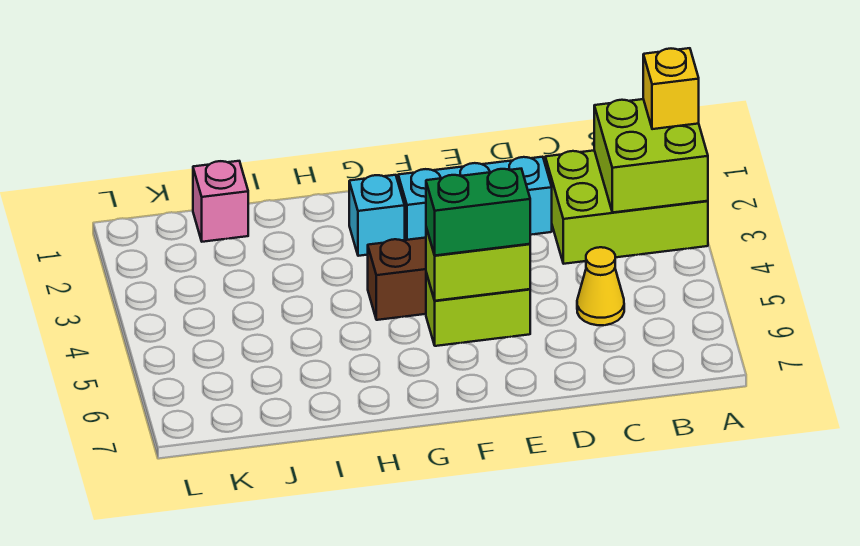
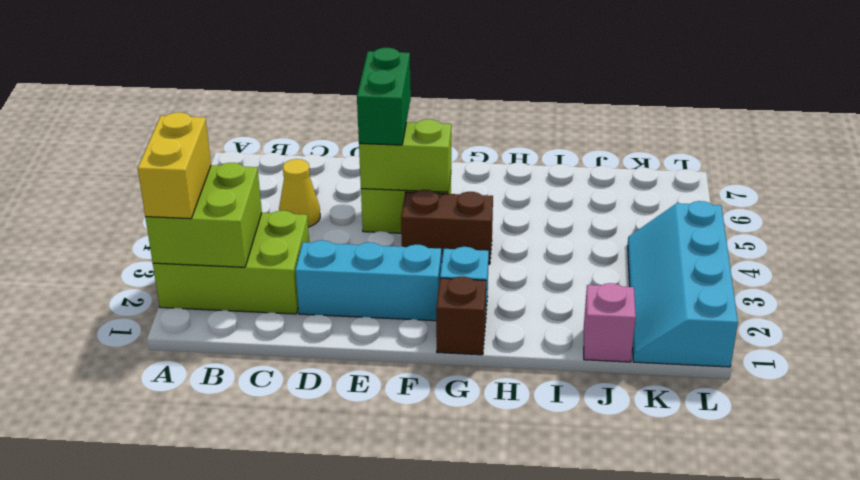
yellow 1x1 brick [643,48,699,129] -> yellow 1x2 brick [138,112,211,219]
green 1x2 brick [426,169,530,255] -> green 1x2 brick turned to [357,47,411,145]
none -> brown 1x1 brick [436,277,486,355]
none -> cyan 2x4 slope [628,201,738,367]

